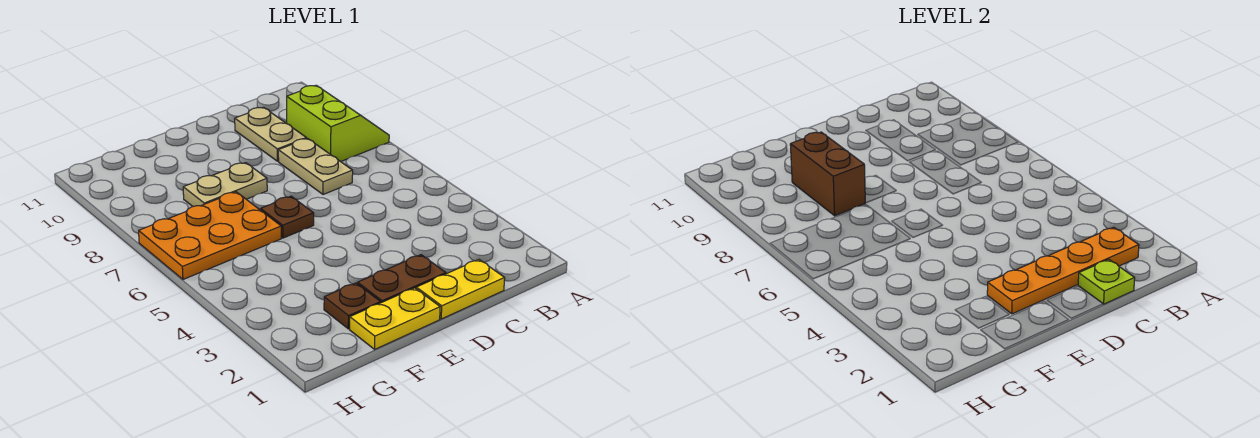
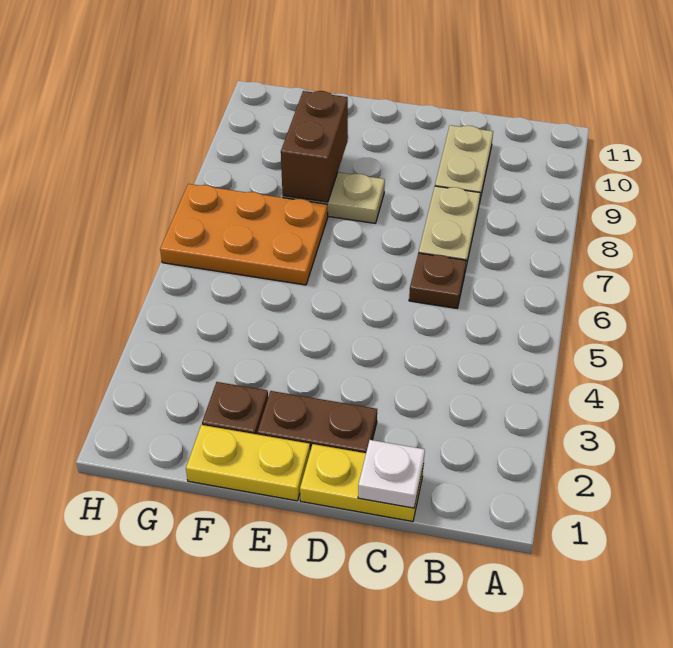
lime 2x2 slope [287,85,389,162] -> none
orange 1x4 plate [987,227,1139,314] -> none
lime 1x1 plate [1078,260,1135,304] -> white 1x1 plate [358,440,425,508]
brown 1x1 plate [261,196,314,238] -> brown 1x1 plate moved to [409,253,466,308]

